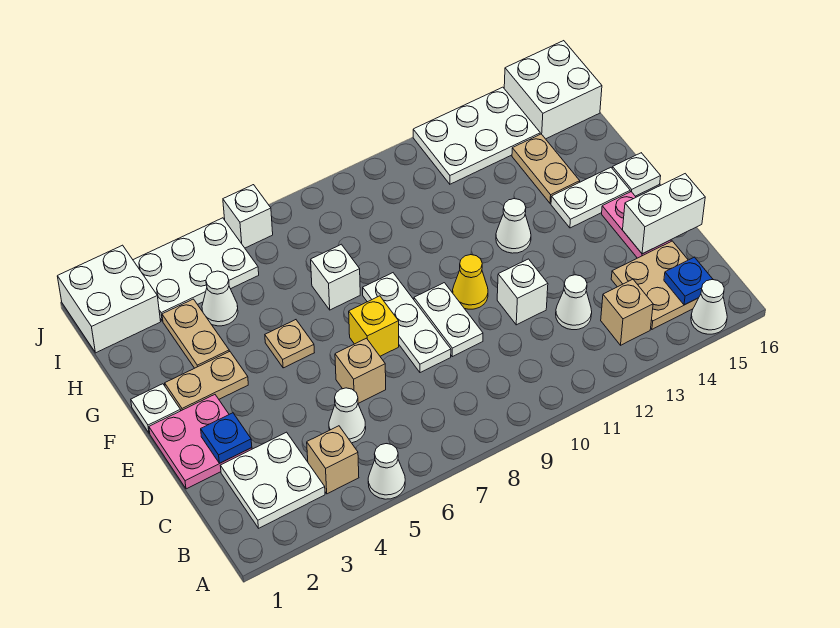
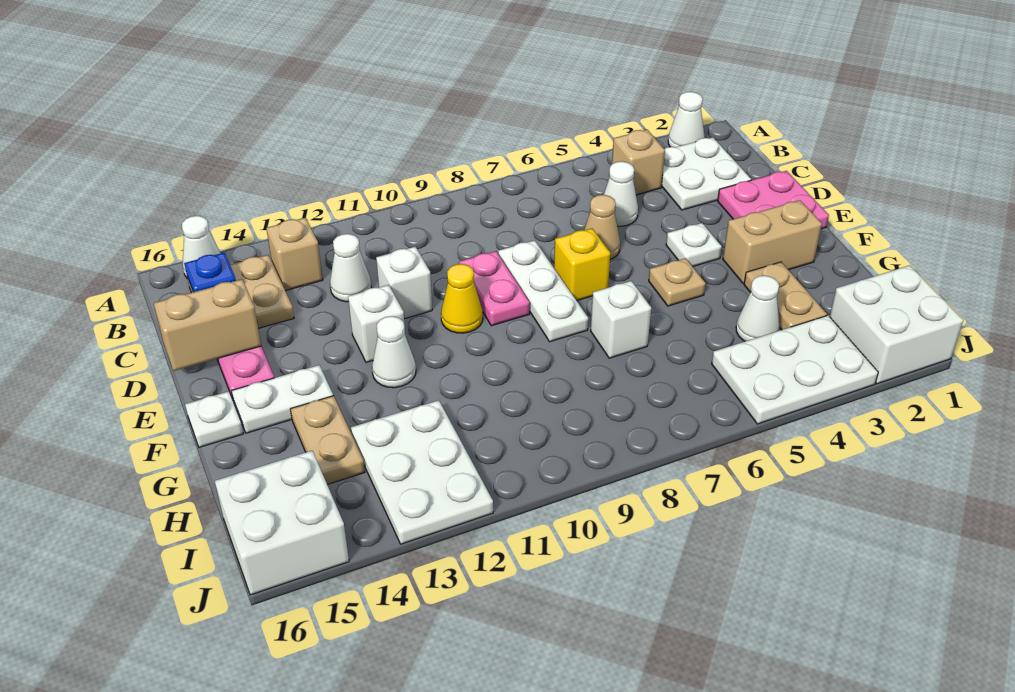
white 1x1 cone [368,444,405,499] -> white 1x1 cone moved to [668,92,705,147]
blue 1x1 plate [201,413,252,463] -> none
tan 1x1 brick [335,338,386,403] -> tan 1x1 cone [584,195,620,259]
white 1x2 plate [414,283,483,357] -> pink 1x2 plate [459,251,530,326]
white 1x2 brick [623,174,705,254] -> tan 1x2 brick [154,279,261,371]
white 1x1 plate [131,384,181,433] -> white 1x1 plate moved to [666,223,722,267]
tan 1x2 plate [165,351,248,411] -> tan 1x2 brick [723,200,822,283]
white 2x3 plate [413,87,540,184] -> white 2x3 plate turned to [351,400,493,544]
white 1x1 brick [223,185,273,248] -> white 1x1 brick moved to [348,285,405,362]

